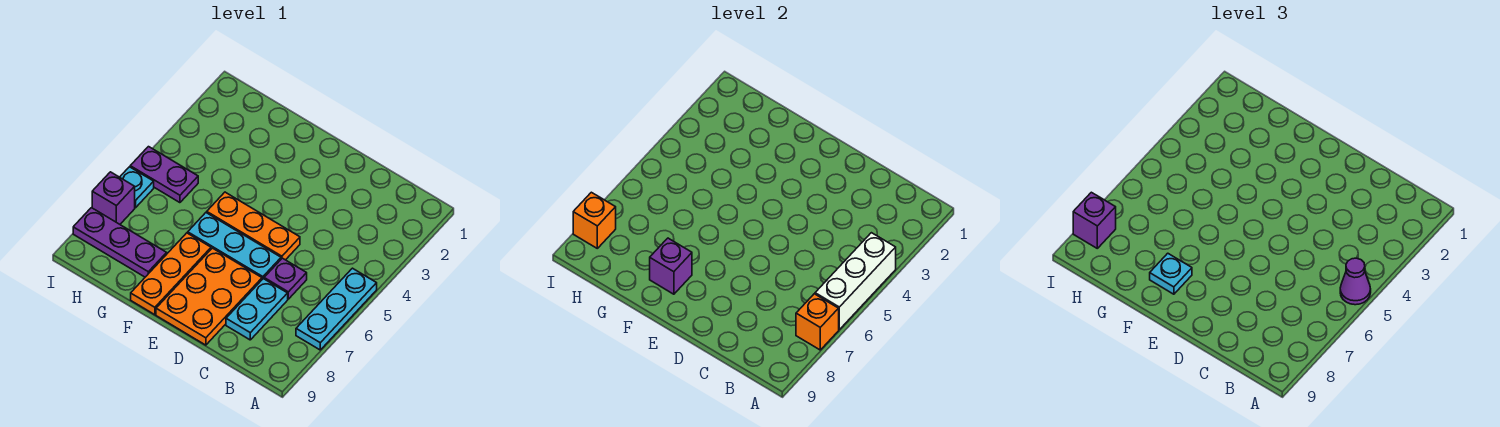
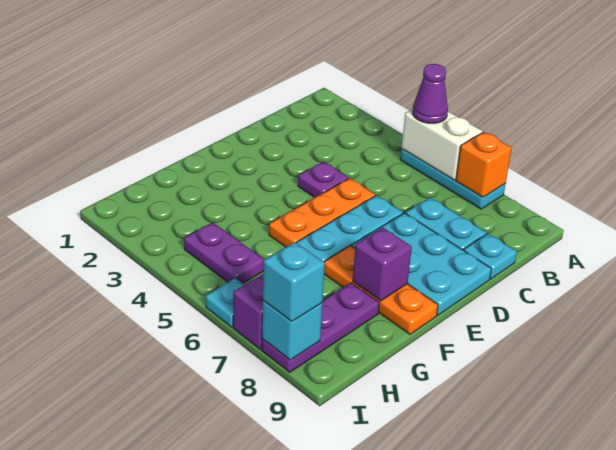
white 1x3 brick [815,233,896,329] -> white 1x2 brick [402,109,483,180]
purple 1x1 plate [264,258,307,299] -> purple 1x1 plate moved to [298,162,348,197]
orange 2x3 plate [156,248,262,345] -> cyan 2x3 plate [352,213,491,315]
cyan 1x1 plate [1150,253,1192,294] -> cyan 1x1 plate moved to [464,234,517,279]
purple 1x2 plate [130,147,198,203] -> purple 1x2 plate turned to [184,222,264,283]
orange 1x1 brick [573,192,616,248] -> cyan 1x1 brick [262,301,322,360]
purple 1x1 brick [1073,192,1116,248] -> cyan 1x1 brick [263,242,325,322]

